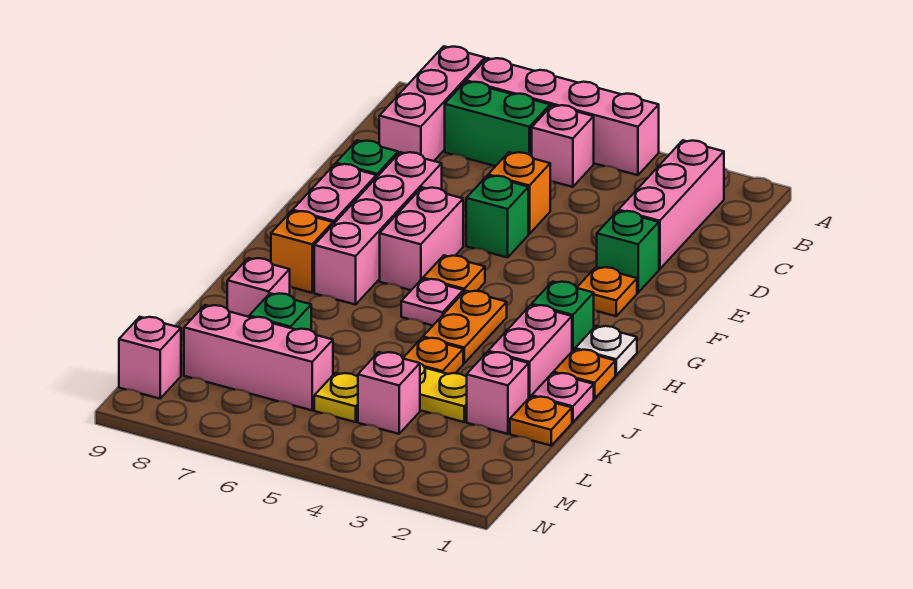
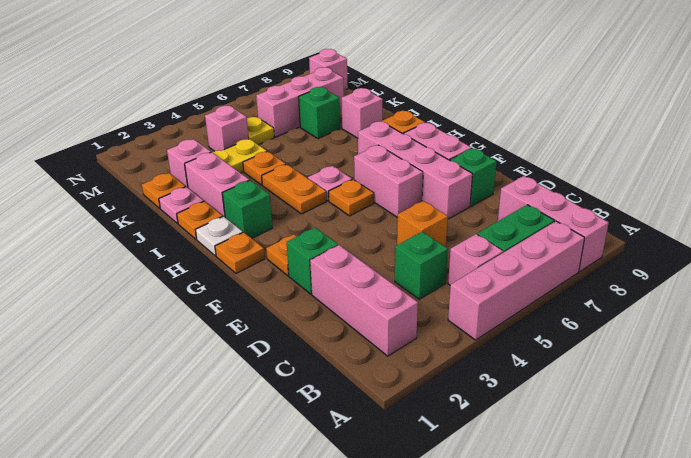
green 1x1 brick [466,176,528,257] -> green 1x1 brick moved to [395,232,448,299]
none -> orange 1x1 plate [215,232,265,273]

